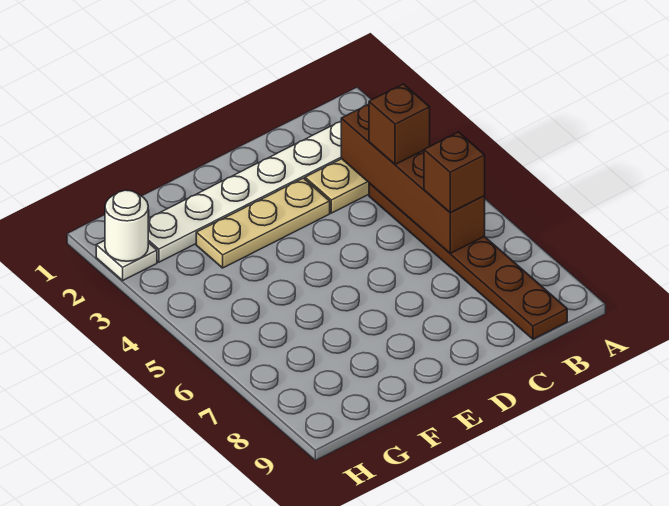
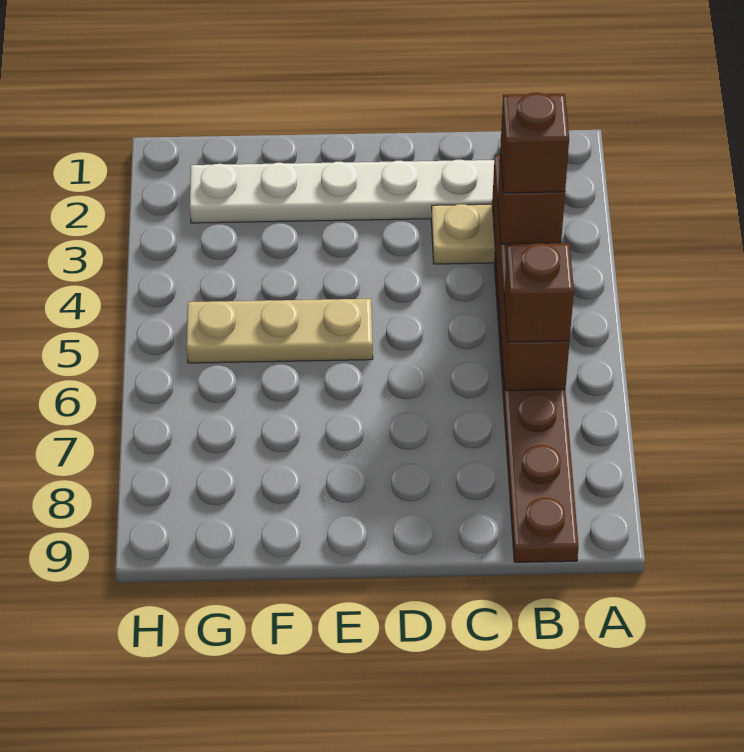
none -> brown 1x1 brick [500,93,569,193]
tan 1x3 plate [196,178,330,268] -> tan 1x3 plate moved to [187,299,373,363]
white 1x1 plate [96,241,157,280] -> none
white 1x1 round brick [105,190,148,261] -> none

